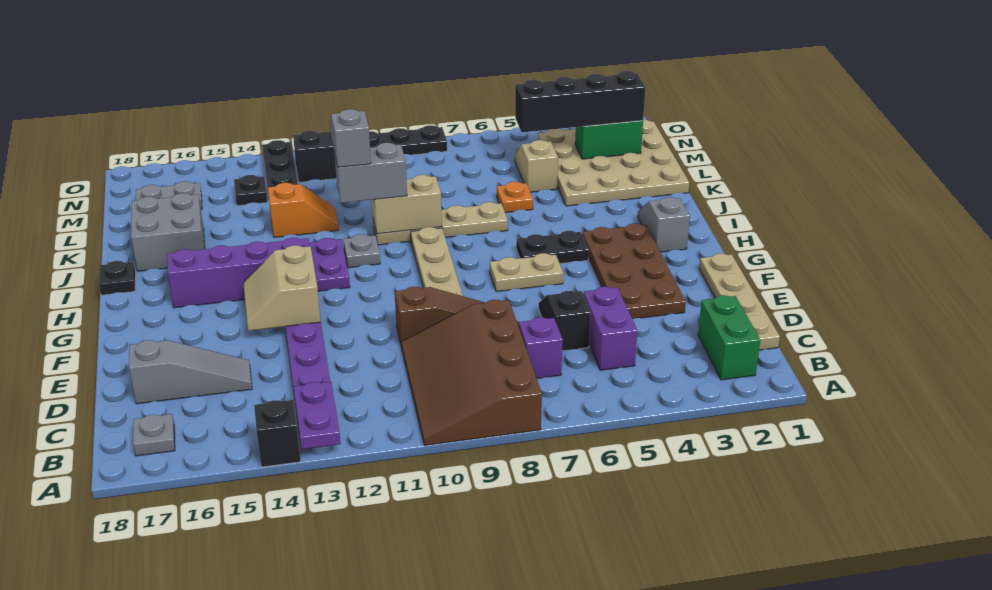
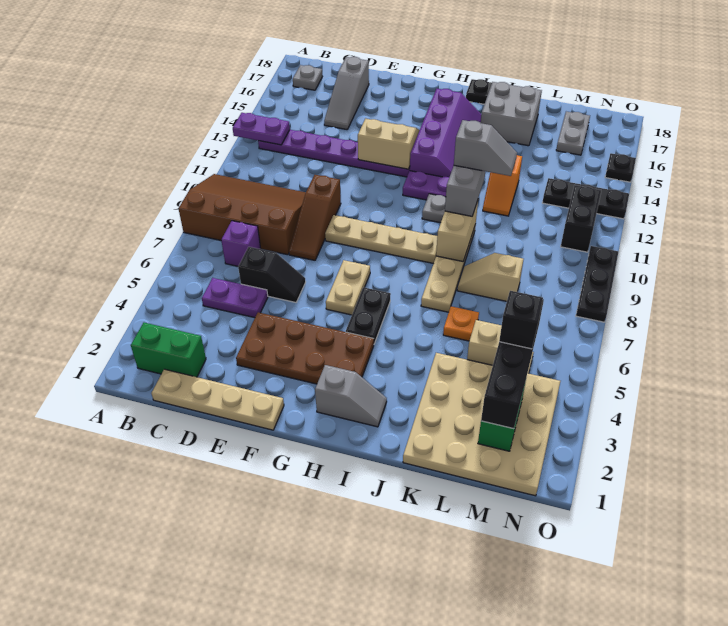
black 1x1 brick [254,400,301,467] -> black 1x1 brick moved to [499,291,543,349]
purple 1x2 brick [583,287,637,370] -> purple 1x2 plate [202,278,268,318]
none -> tan 1x2 slope [457,253,524,301]
black 1x1 plate [234,175,267,206] -> black 1x1 plate moved to [605,153,636,182]

